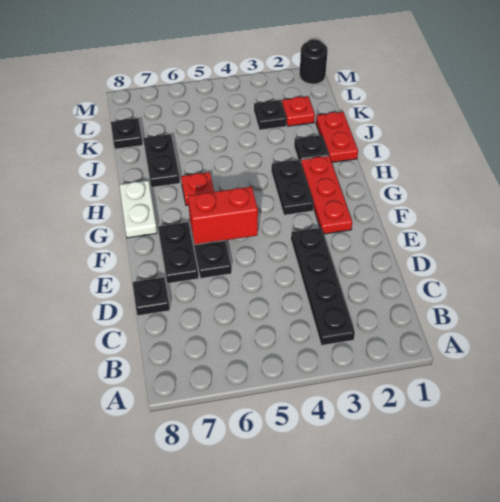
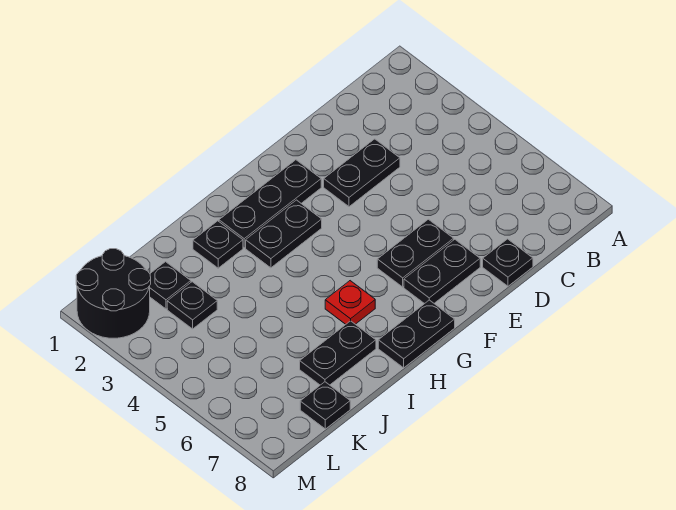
black 1x4 plate [291,228,355,345] -> black 1x2 plate [324,139,400,207]
red 1x3 plate [301,156,352,234] -> black 1x3 plate [219,160,321,248]
red 1x2 brick [188,187,258,245] -> none
white 1x2 plate [119,181,157,238] -> black 1x2 plate [378,300,455,368]
red 1x2 plate [316,112,358,162] -> none
red 1x1 plate [282,97,315,126] -> black 1x1 plate [150,262,191,309]
black 1x1 round brick [300,39,328,84] -> black 2x2 round brick [76,249,151,338]

